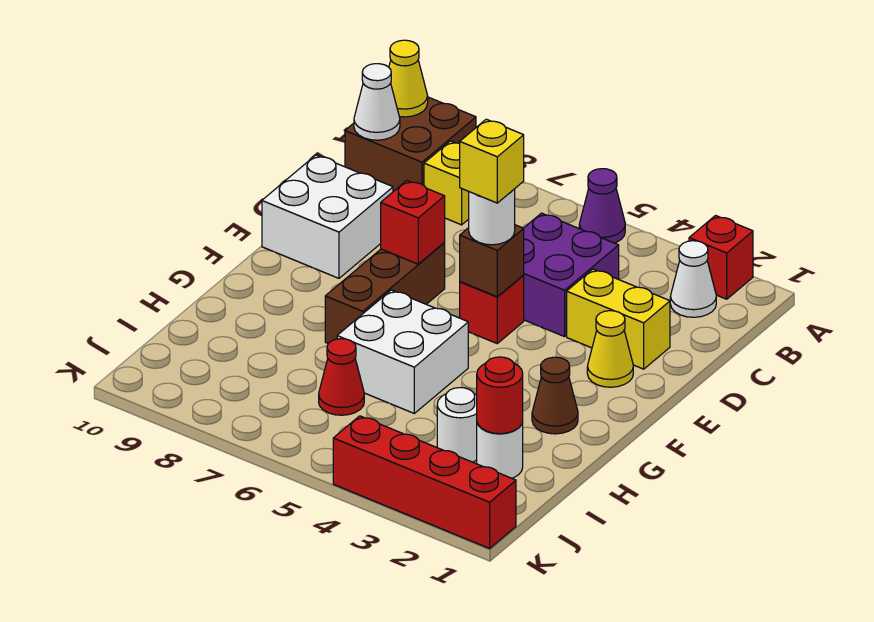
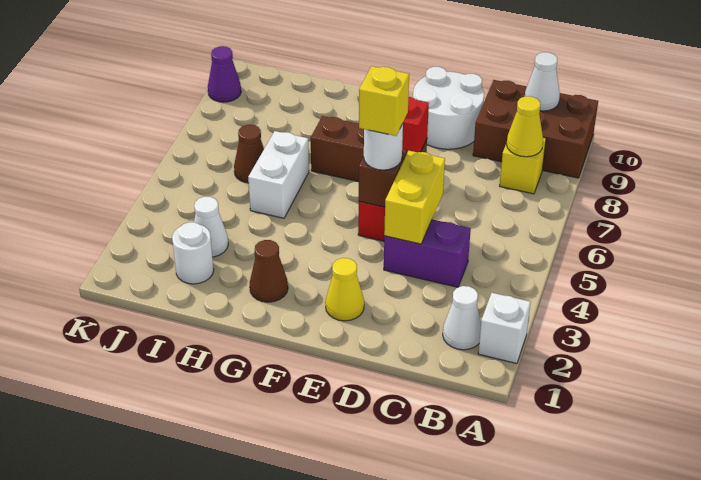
red 1x1 brick [689,216,753,299] -> white 1x1 brick [478,293,530,364]
purple 1x1 cone [579,169,625,243] -> purple 1x1 cone moved to [208,46,241,102]
brown 2x2 brick [345,97,476,192] -> brown 2x3 brick [473,80,598,178]
yellow 1x1 cone [389,40,428,117] -> yellow 1x1 cone moved to [507,96,543,157]
purple 2x2 brick [524,213,619,337] -> purple 1x2 brick [384,220,471,287]
yellow 1x2 brick [567,269,670,369] -> yellow 1x2 brick moved to [384,151,445,244]
white 2x2 brick [262,155,393,278] -> white 2x2 round brick [413,67,484,149]
white 2x2 brick [337,290,468,413] -> white 1x2 brick [248,131,309,218]
red 1x1 round brick [477,357,523,434] -> none
white 1x1 round brick [437,388,477,462] -> white 1x1 cone [194,197,228,257]
red 1x1 cone [319,339,364,415] -> brown 1x1 cone [234,125,264,183]
red 1x4 brick [333,416,516,548] -> none

